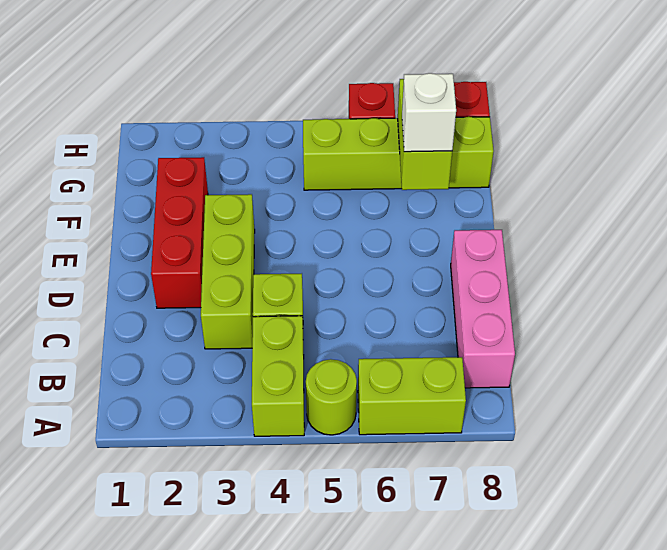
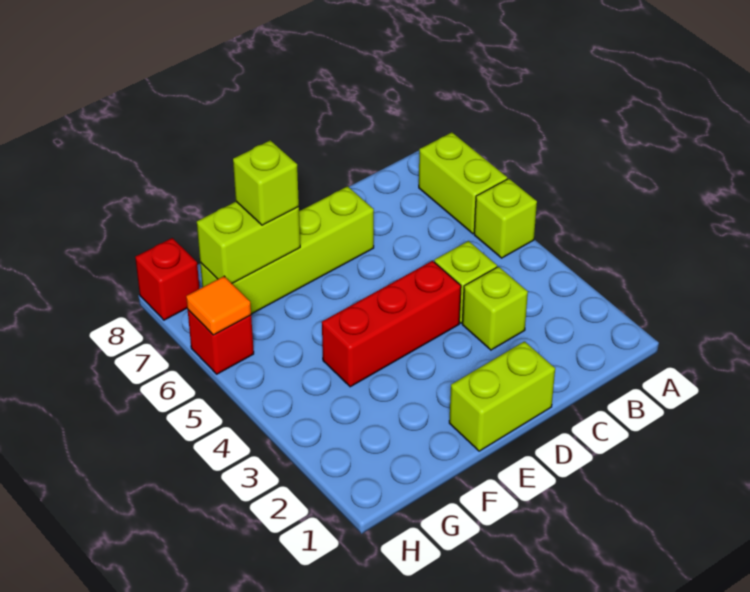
lime 1x2 brick [252,316,304,436] -> lime 1x2 brick moved to [449,341,555,451]
lime 1x1 round brick [306,359,357,435] -> lime 1x1 brick [474,179,537,258]
pink 1x3 brick [451,230,515,388] -> none
lime 1x3 brick [201,194,255,349] -> lime 1x1 brick [462,267,528,350]
red 1x3 brick [151,157,208,308] -> red 1x3 brick moved to [322,261,461,387]
white 1x1 brick [402,73,456,152] -> lime 1x1 brick [233,140,299,225]
lime 1x4 brick [303,117,494,190] -> lime 1x4 brick turned to [200,186,374,314]
none -> orange 1x1 tile [186,276,251,335]

